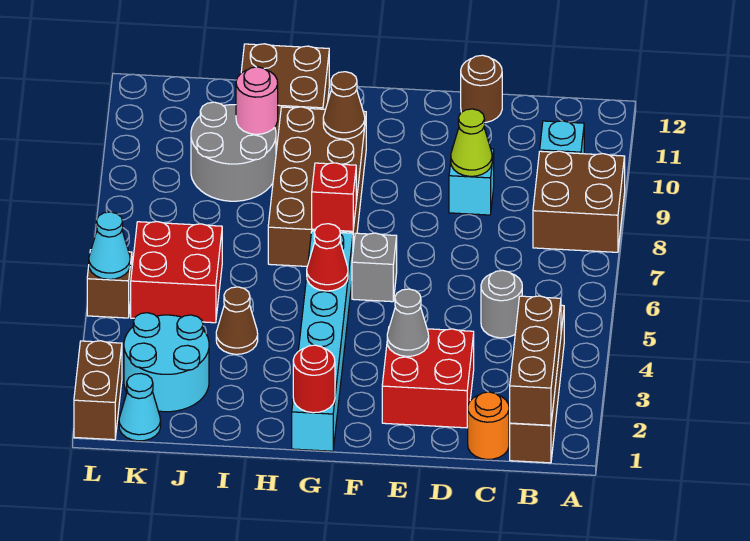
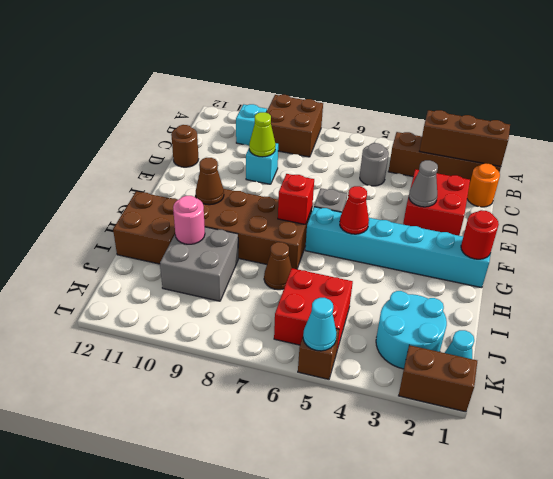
brown 1x1 cone [216,287,258,354] -> brown 1x1 cone moved to [264,242,292,290]
grey 2x2 round brick [191,102,276,201] -> grey 2x2 brick [160,227,238,301]

